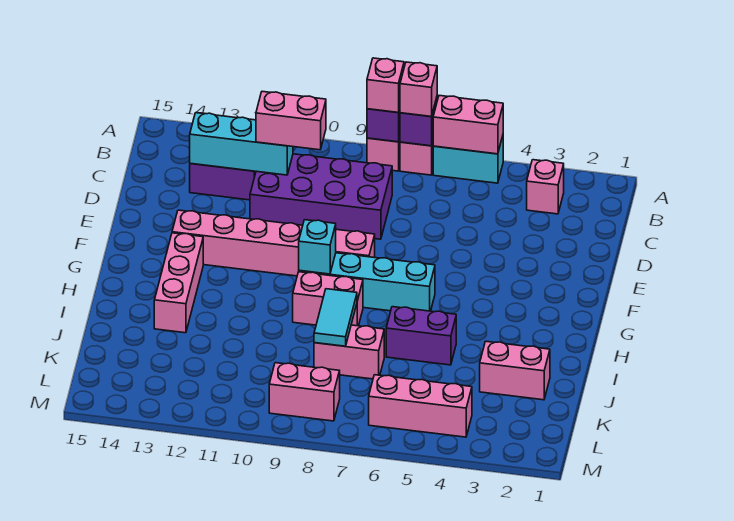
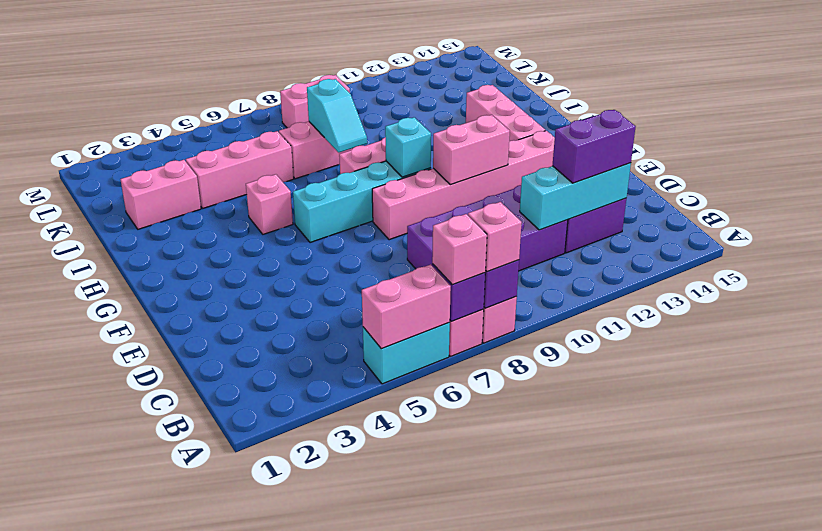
pink 1x1 brick [527,160,564,214] -> pink 1x1 brick moved to [246,174,293,234]
pink 1x2 brick [256,91,326,150] -> pink 1x2 brick moved to [433,115,510,185]
purple 1x2 brick [386,307,456,365] -> purple 1x2 brick moved to [552,110,636,183]
cyan 1x2 tile [314,289,357,346] -> cyan 1x2 slope [307,79,367,152]
pink 1x3 brick [369,375,472,437] -> pink 1x3 brick moved to [186,131,294,208]

